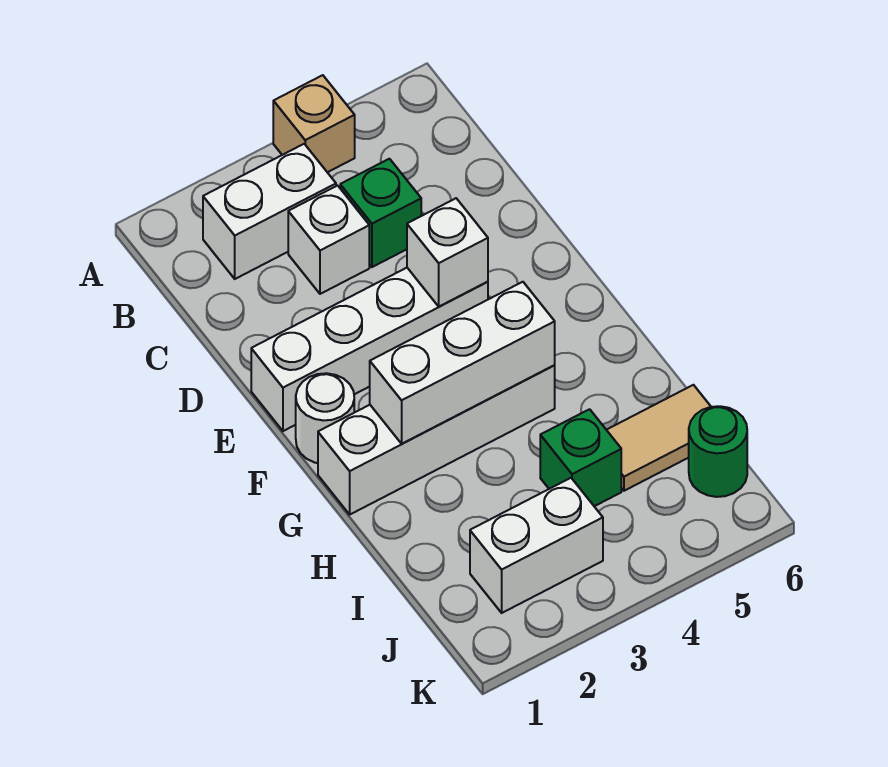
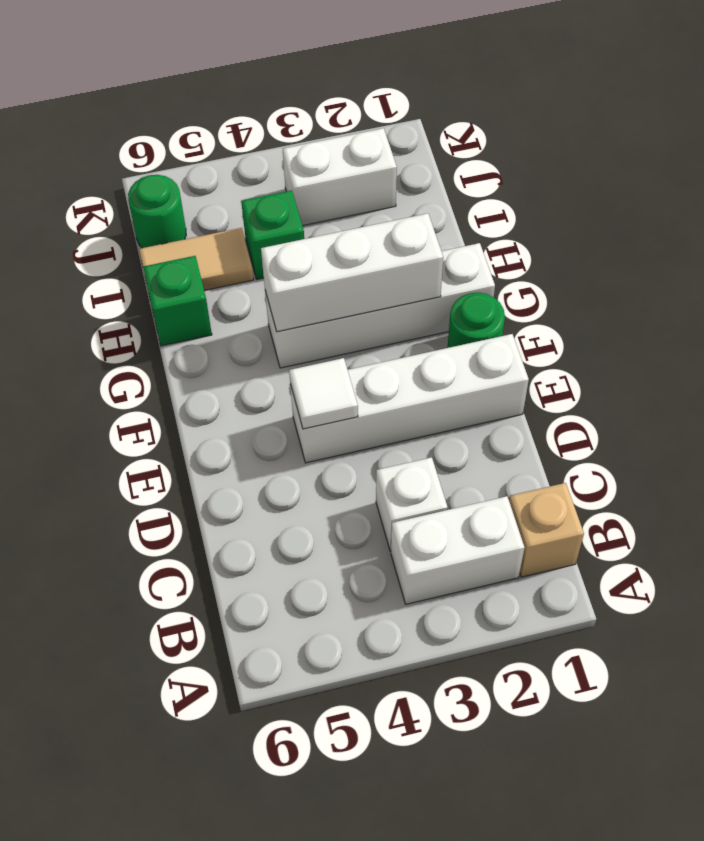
tan 1x1 brick [273,75,355,172] -> tan 1x1 brick moved to [509,483,584,577]
green 1x1 brick [340,159,421,267] -> green 1x1 brick moved to [143,256,212,346]
white 1x1 brick [407,198,488,306] -> white 1x1 tile [289,358,358,429]
white 1x1 round brick [296,373,354,463] -> green 1x1 round brick [448,293,505,348]

